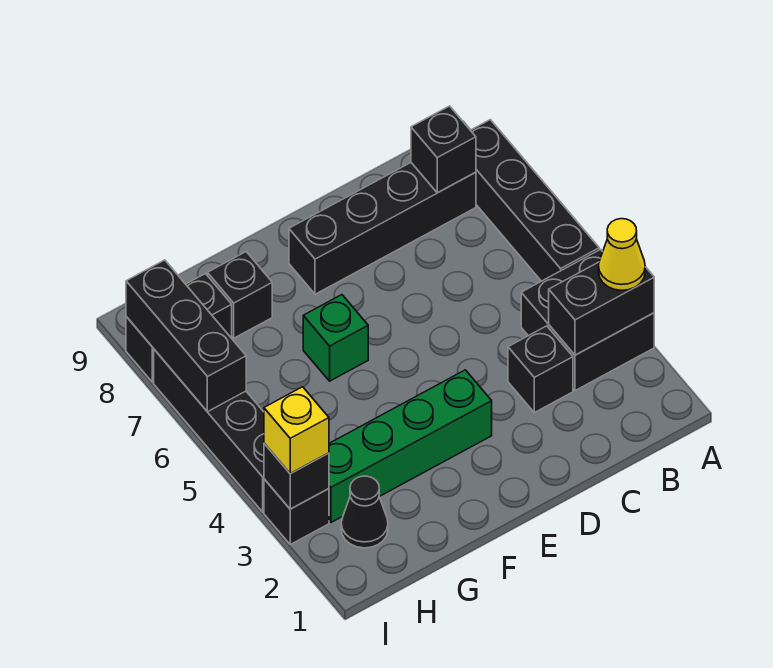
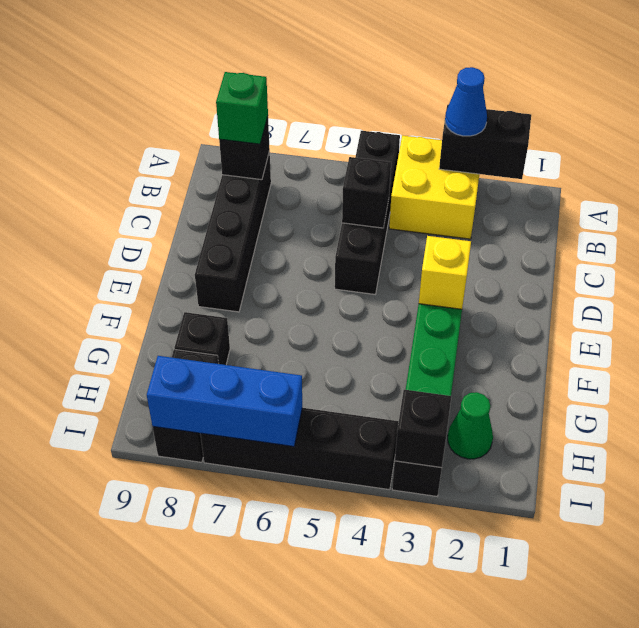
black 2x2 brick [521,250,654,391] -> yellow 2x2 brick [389,135,479,239]
black 1x2 brick [549,262,654,355] -> black 1x2 brick turned to [439,105,531,179]
yellow 1x1 cone [599,219,645,290] -> blue 1x1 cone [445,67,487,136]
black 1x4 brick [471,120,599,281] -> black 1x4 brick turned to [335,131,400,294]
black 1x1 brick [508,326,573,413] -> black 1x1 brick moved to [342,157,391,228]
green 1x1 brick [303,295,368,381] -> green 1x1 brick moved to [216,72,268,144]
black 1x1 cone [341,476,388,548] -> green 1x1 cone [448,392,493,459]
yellow 1x1 brick [264,387,329,474] -> yellow 1x1 brick moved to [419,236,471,309]
black 1x3 brick [126,260,246,412] -> blue 1x3 brick [147,356,302,447]

